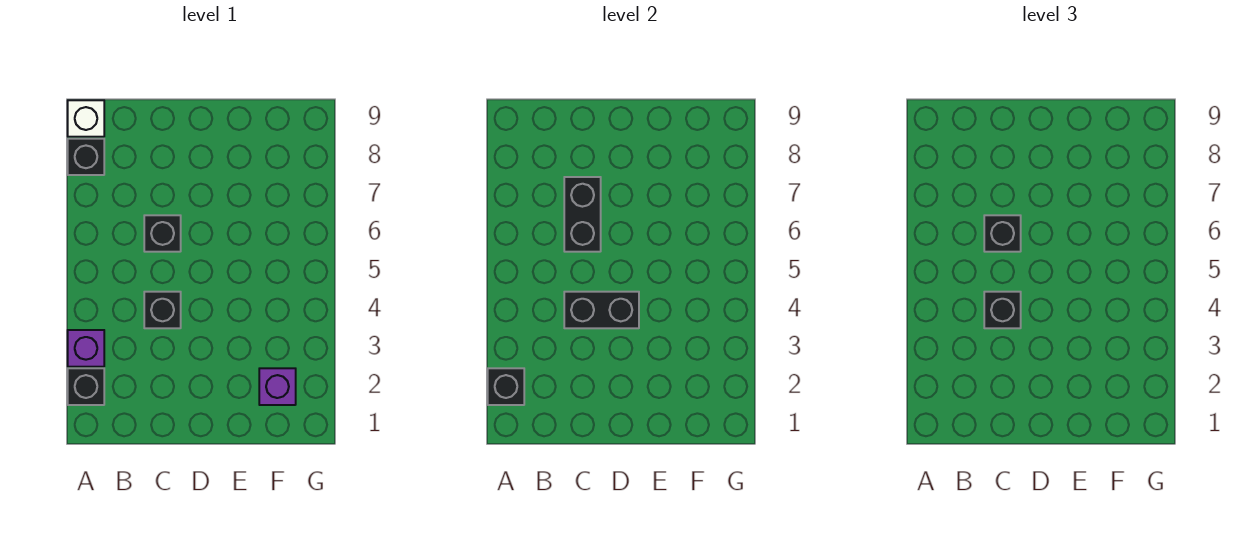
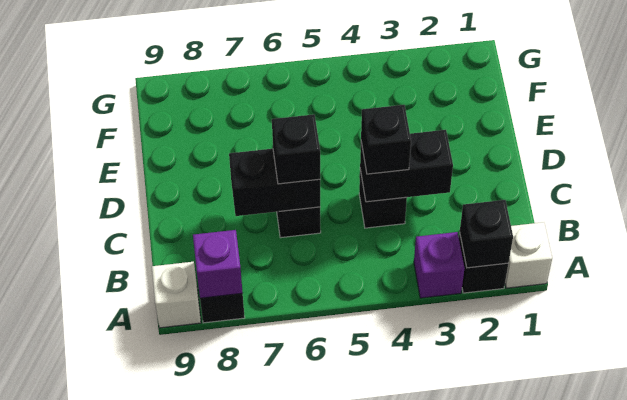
none -> white 1x1 brick [505,222,552,288]
black 1x2 brick [564,292,639,328] -> black 1x2 brick turned to [360,130,453,202]
purple 1x1 brick [259,368,296,405] -> purple 1x1 brick moved to [193,230,243,298]

